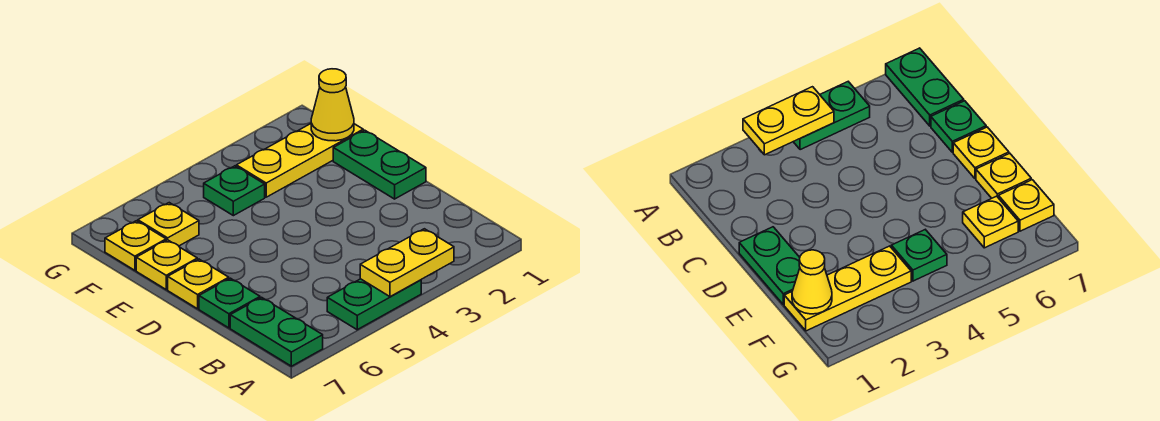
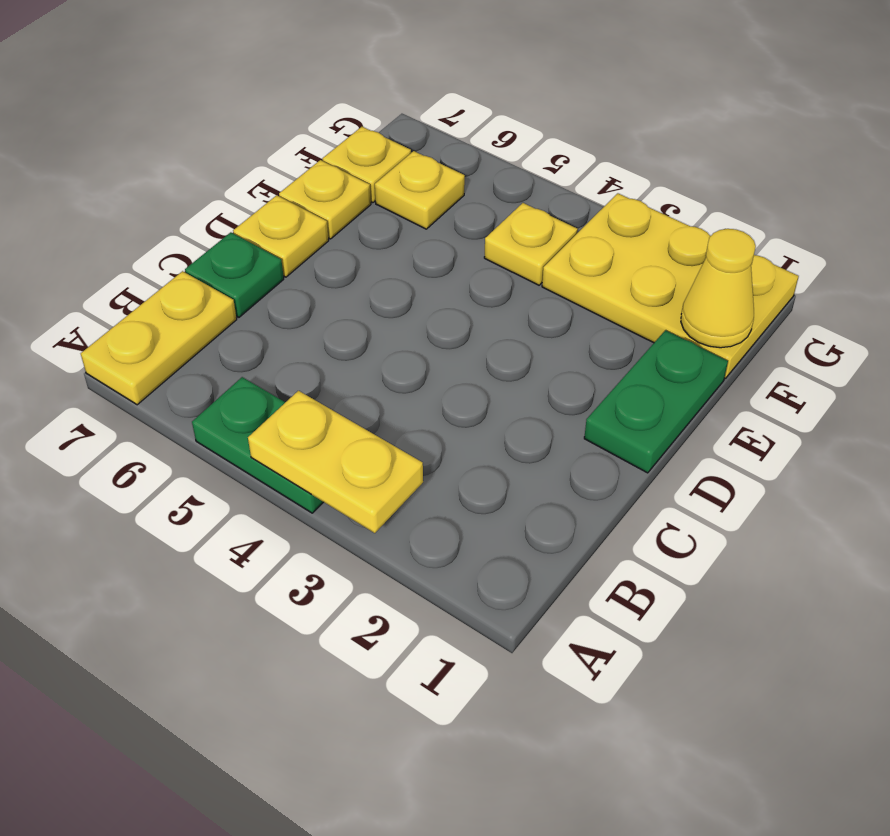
green 1x2 plate [230,297,323,366] -> yellow 1x2 plate [81,271,237,405]
yellow 1x3 plate [236,124,363,197] -> yellow 2x3 plate [542,193,799,378]
green 1x1 plate [204,166,265,216] -> yellow 1x1 plate [484,203,578,285]

